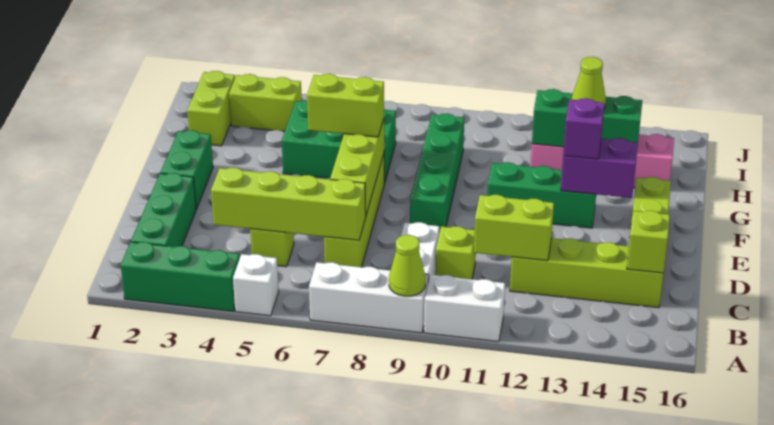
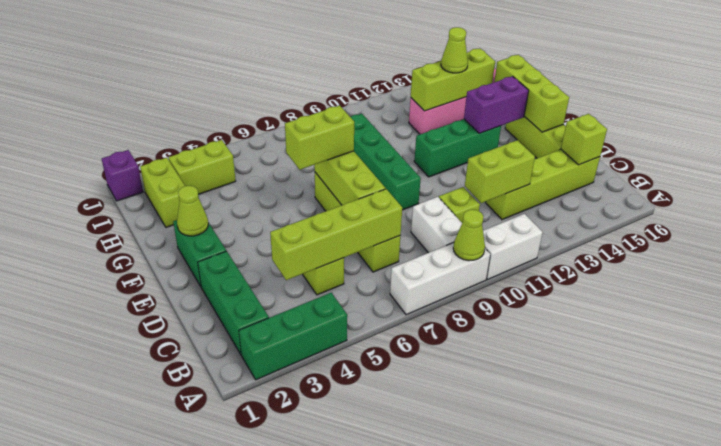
white 1x1 brick [233,254,279,316] -> none
none -> lime 1x3 brick [494,55,569,132]
none -> lime 1x1 cone [177,186,208,236]
purple 1x1 brick [563,98,604,159] -> purple 1x1 brick moved to [102,150,143,201]
green 2x3 brick [282,100,396,184] -> none
green 1x3 brick [532,89,642,147] -> lime 1x3 brick [411,48,495,111]

